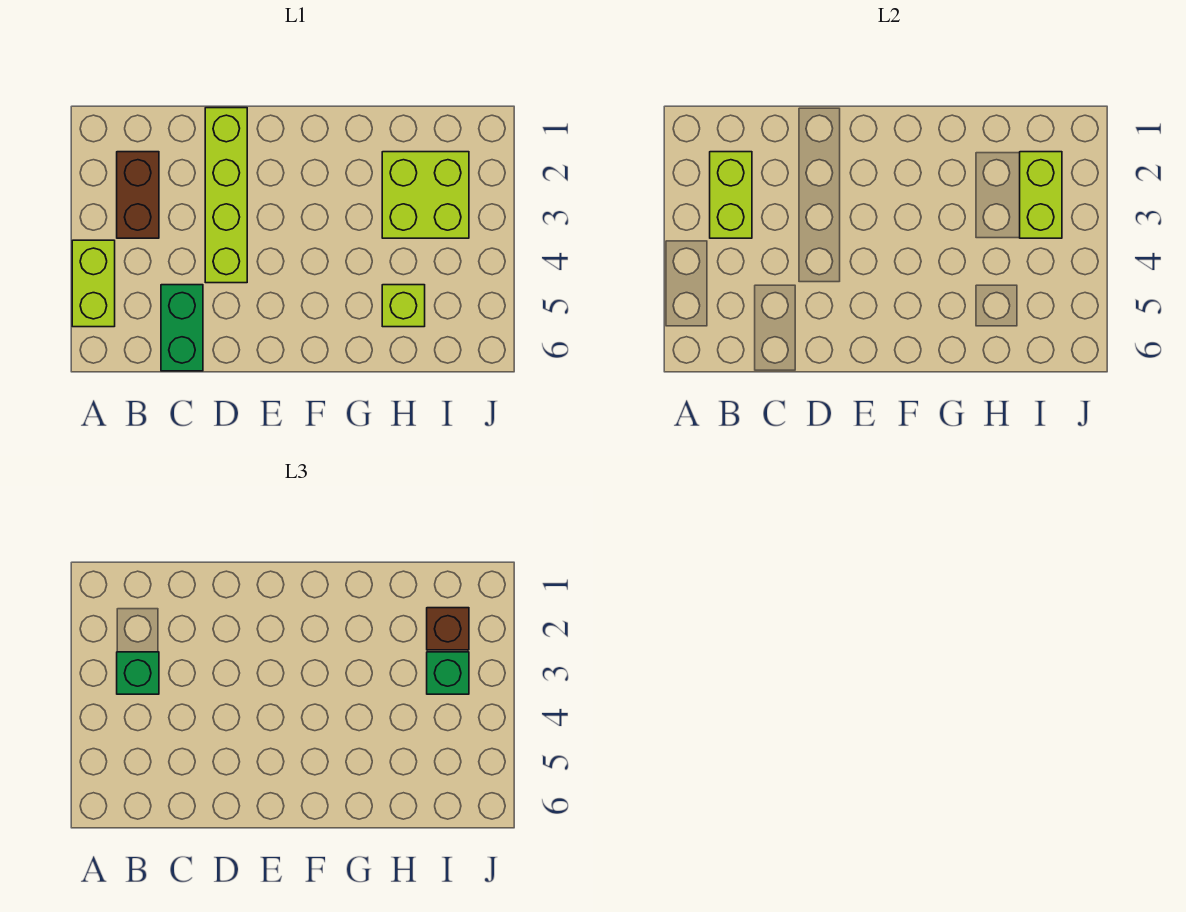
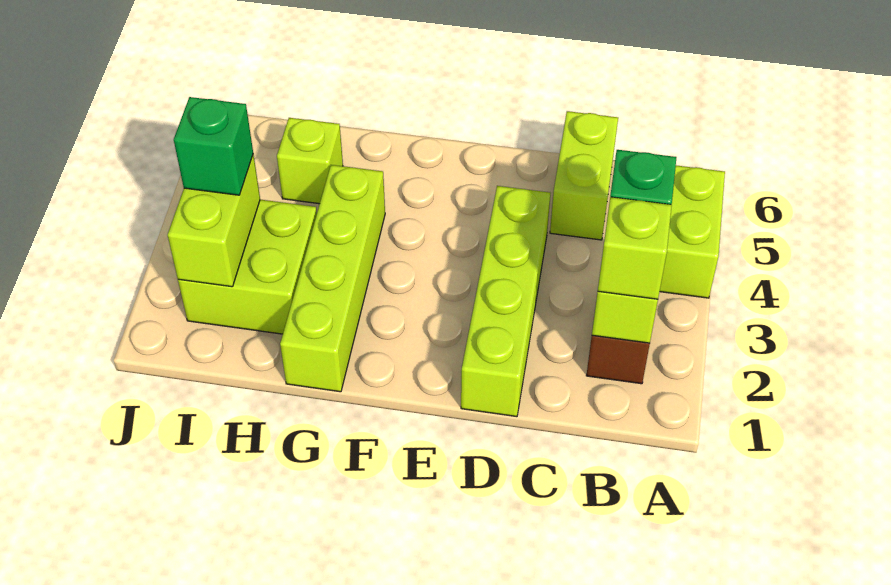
none -> lime 1x1 brick [598,197,672,299]
green 1x2 brick [161,285,203,371] -> lime 1x2 brick [550,111,618,240]
none -> lime 1x4 brick [280,165,385,392]
brown 1x1 brick [427,608,469,650] -> none

